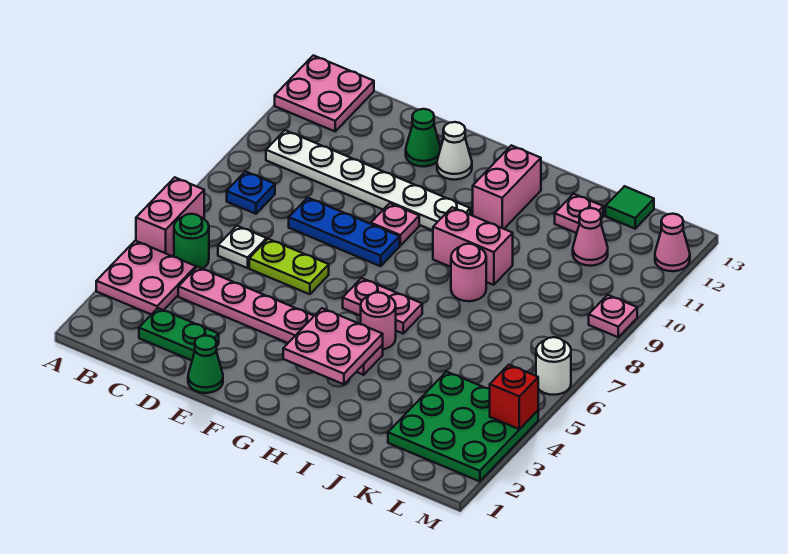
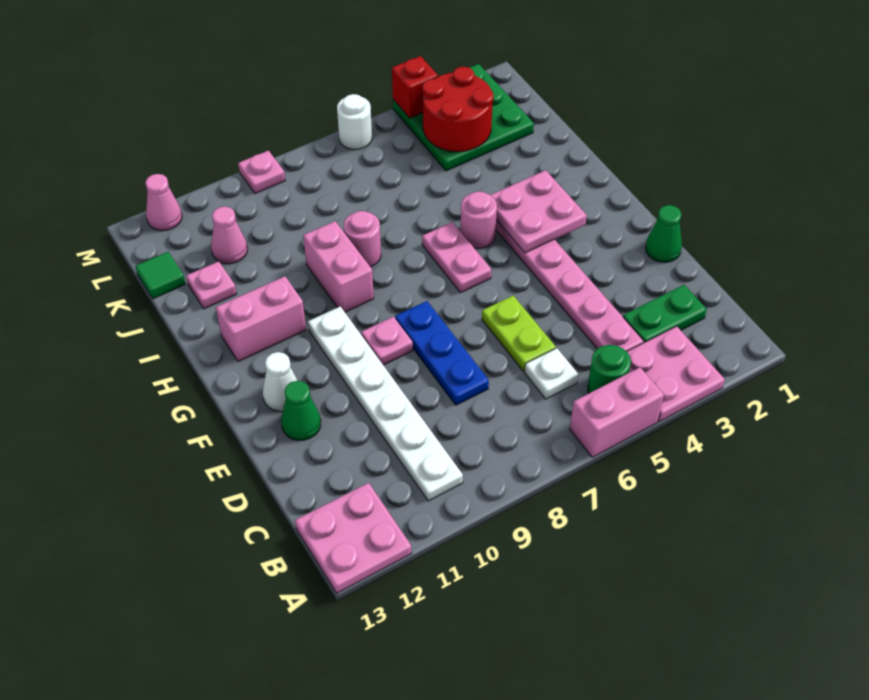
blue 1x1 plate [227,171,275,214] -> none
green 1x2 plate [139,308,219,360] -> green 1x2 plate turned to [623,285,707,342]
none -> red 2x2 round brick [422,67,494,152]

